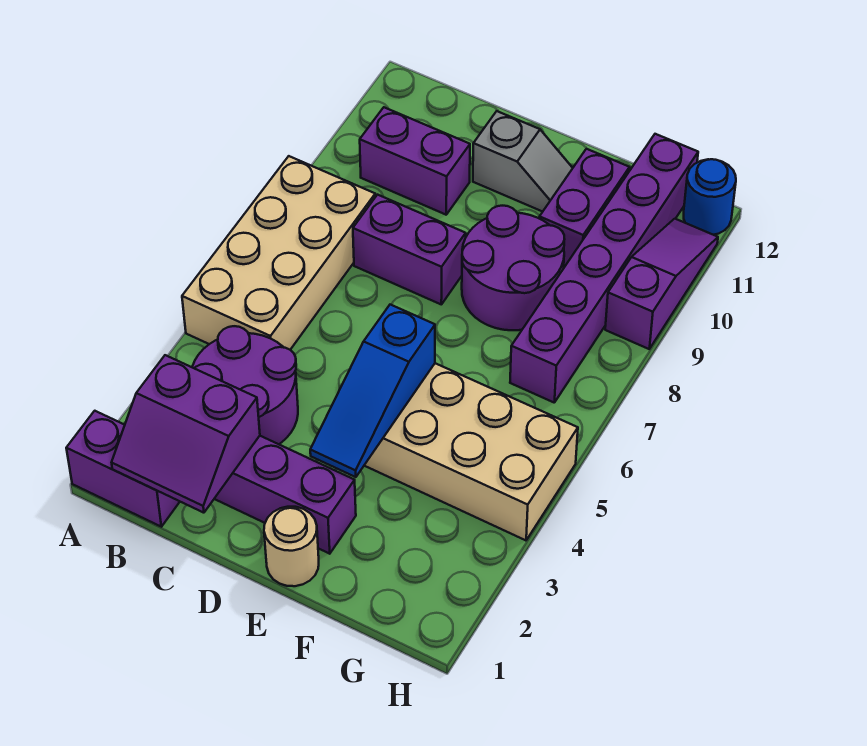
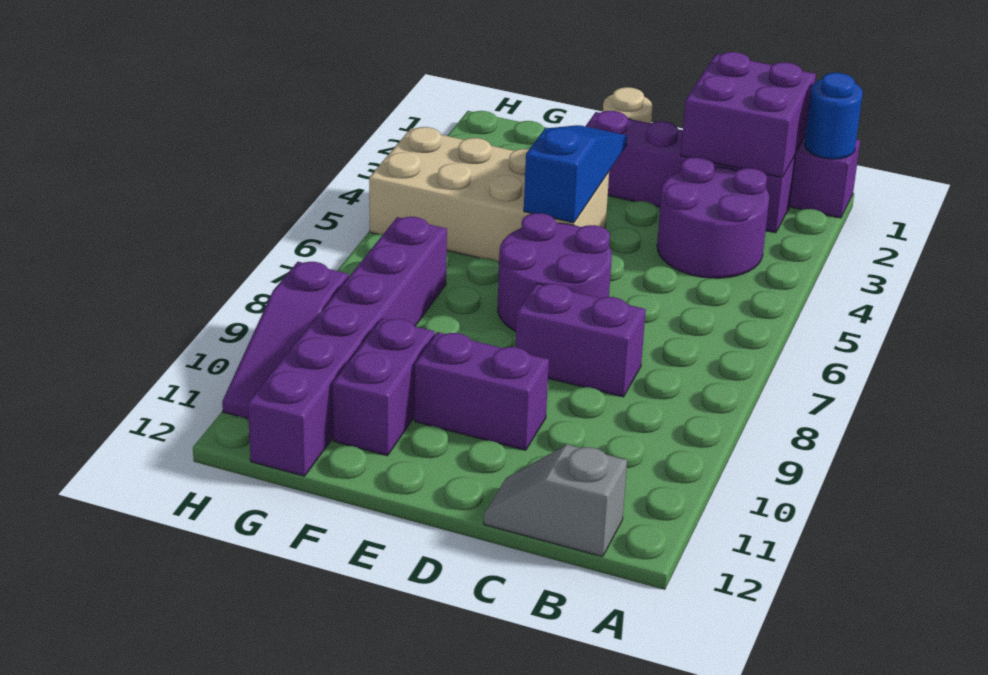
tan 2x4 brick [182,156,375,350] -> none
purple 2x2 slope [112,355,260,513] -> purple 2x2 brick [681,52,816,178]
purple 1x2 brick [360,107,470,215] -> purple 1x2 brick moved to [415,332,549,450]
grey 1x2 slope [473,111,573,212] -> grey 1x2 slope moved to [484,445,627,557]
purple 2x2 round brick [462,206,564,330] -> purple 2x2 round brick moved to [498,213,612,332]
blue 1x1 round brick [684,159,736,235] -> blue 1x1 round brick moved to [805,73,863,159]

